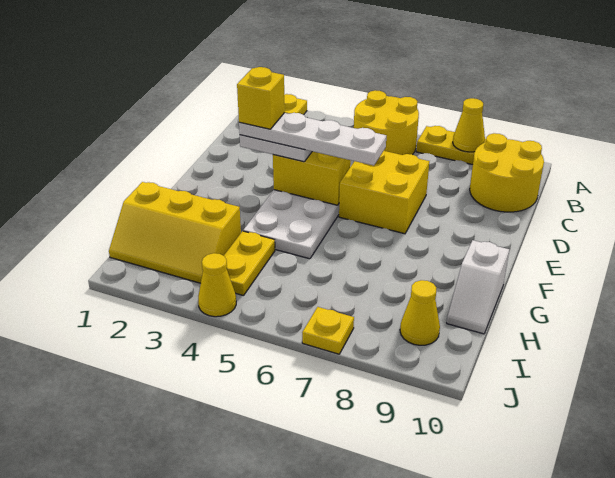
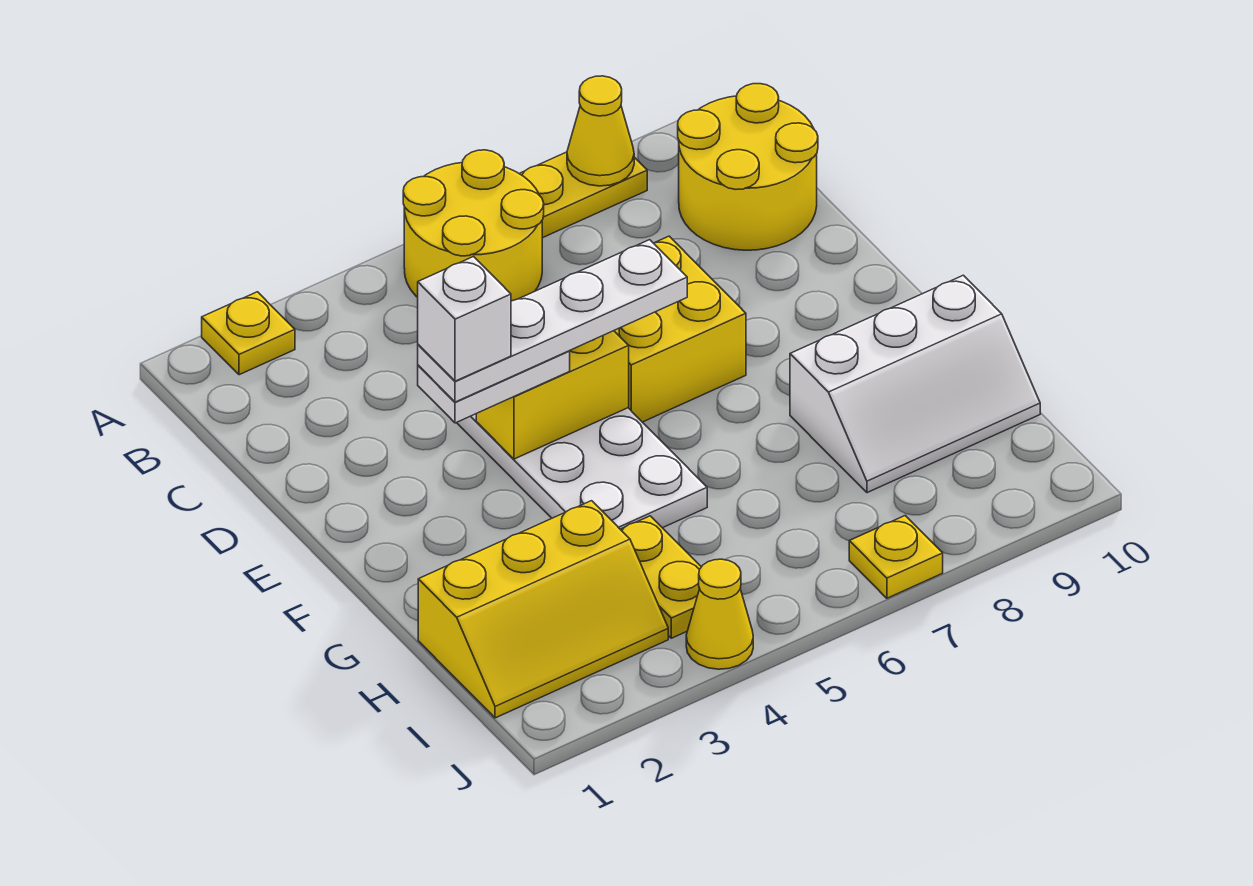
yellow 1x1 brick [237,67,285,129] -> white 1x1 brick [418,257,511,381]
white 1x2 slope [447,240,509,334] -> white 2x3 slope [790,275,1040,493]
yellow 1x1 cone [400,280,440,345] -> none

